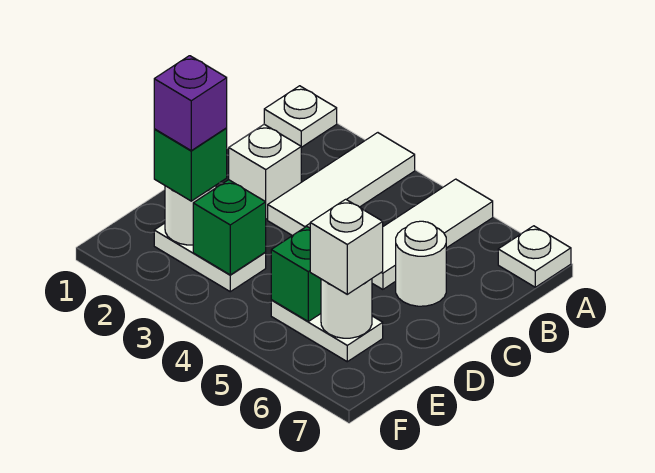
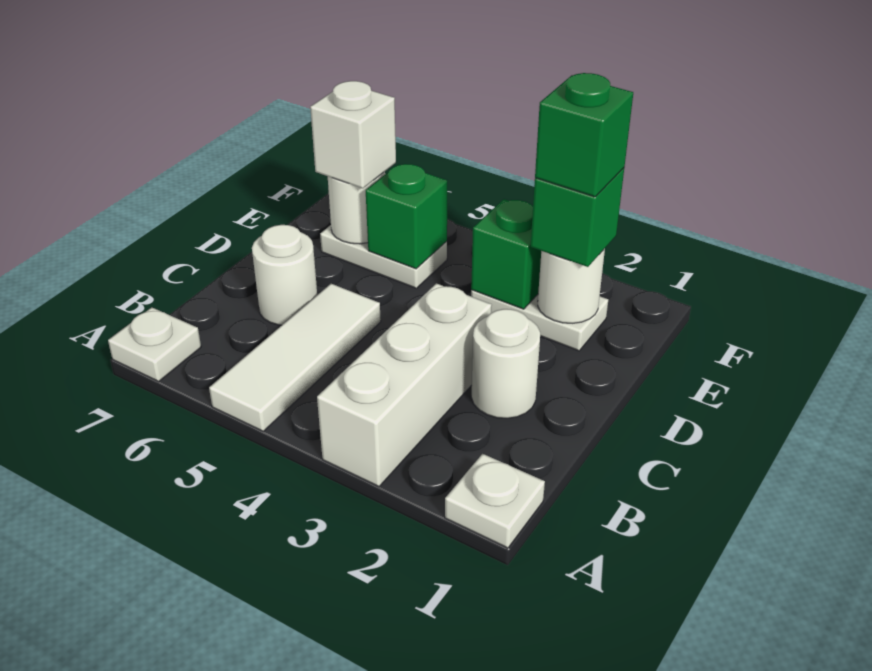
white 1x3 tile [268,133,415,236] -> white 1x3 brick [317,283,492,486]
white 1x1 brick [229,124,301,219] -> white 1x1 round brick [471,309,540,418]
purple 1x1 brick [154,56,227,150] -> green 1x1 brick [535,73,633,197]

